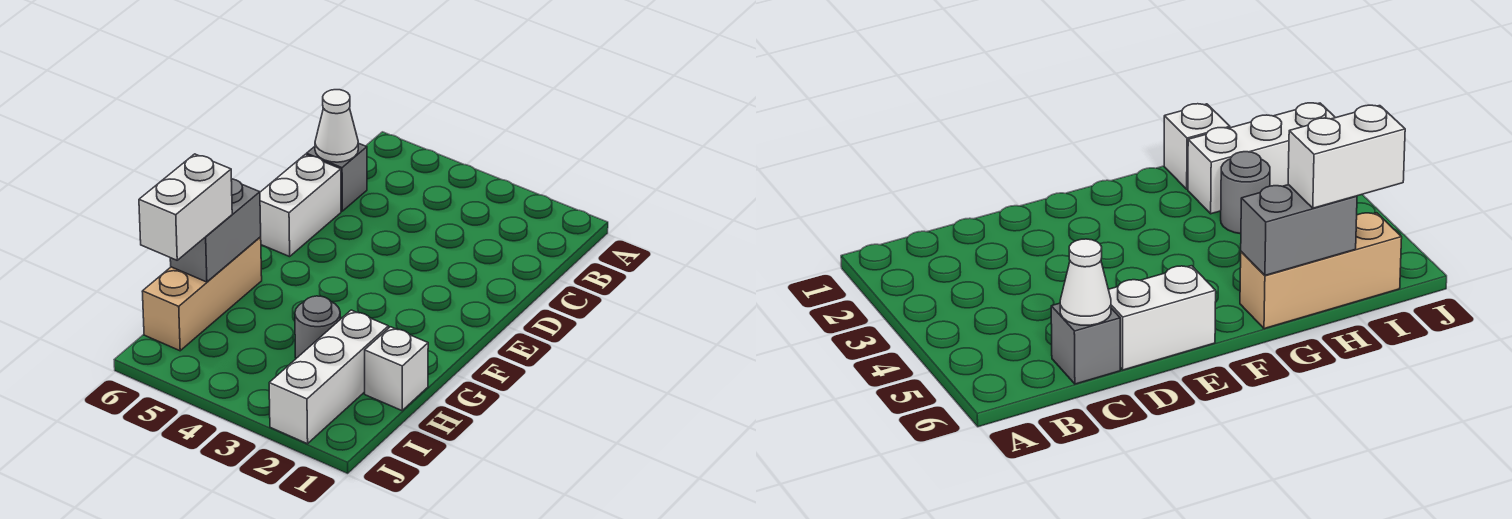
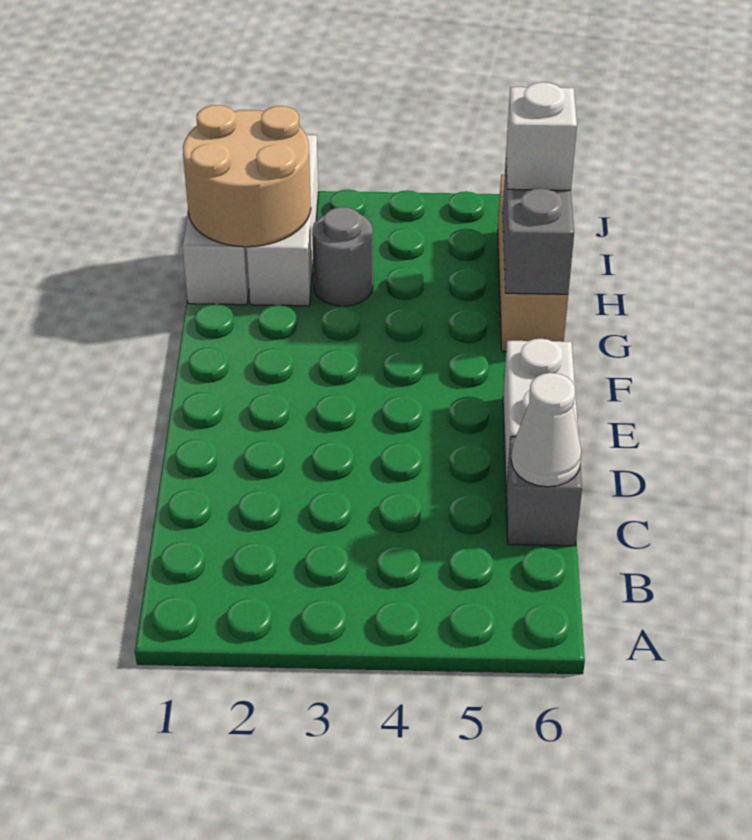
none -> tan 2x2 round brick [183,105,311,247]
white 1x2 brick [139,154,232,260] -> white 1x1 brick [506,82,577,190]

